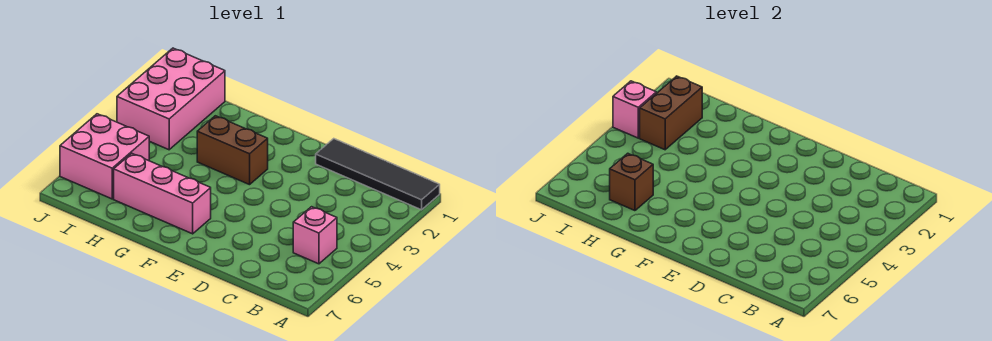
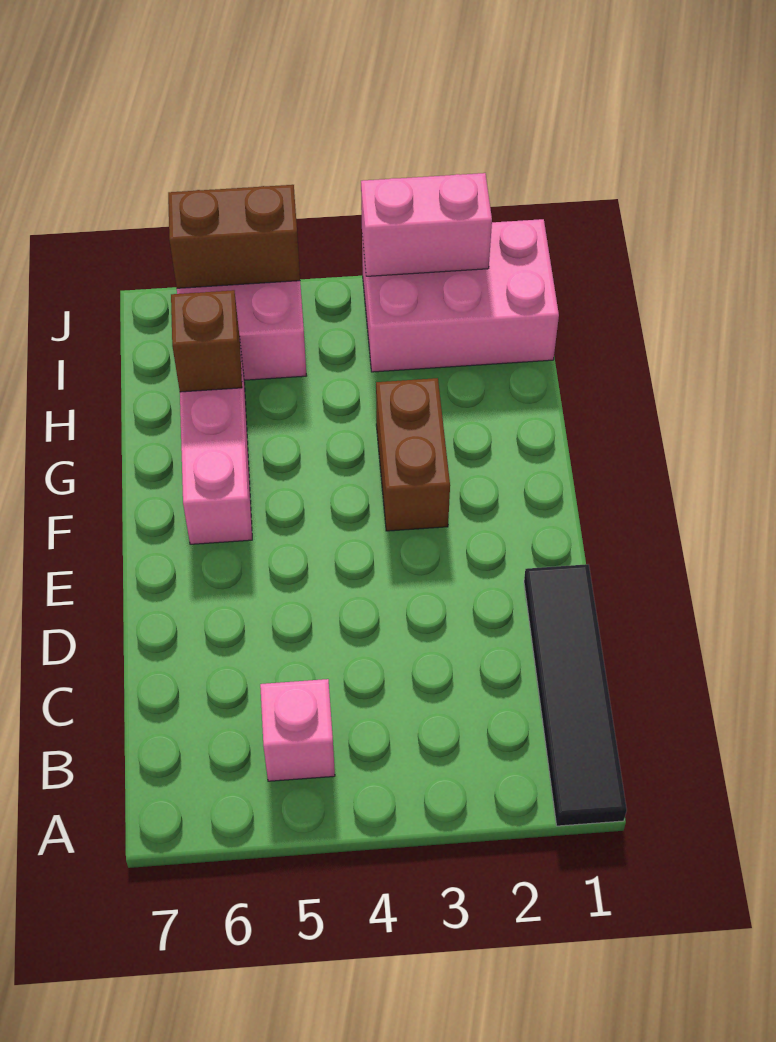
brown 1x2 brick [640,76,702,150] -> brown 1x2 brick moved to [168,185,300,288]
pink 1x1 brick [613,81,656,138] -> pink 1x2 brick [361,173,492,276]

